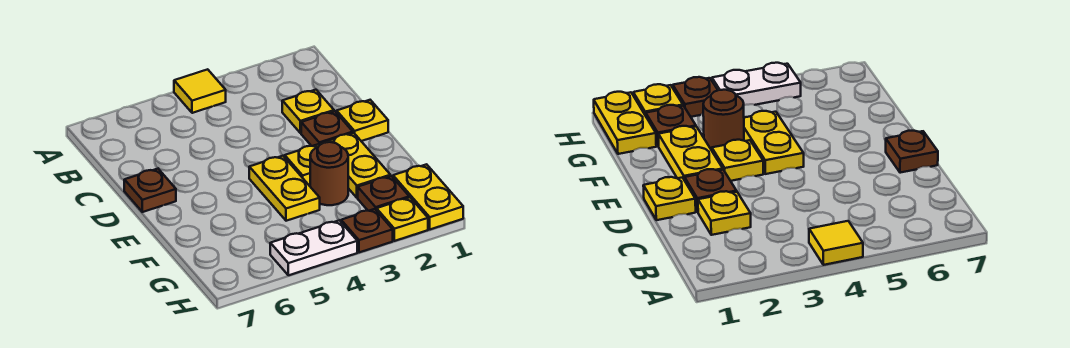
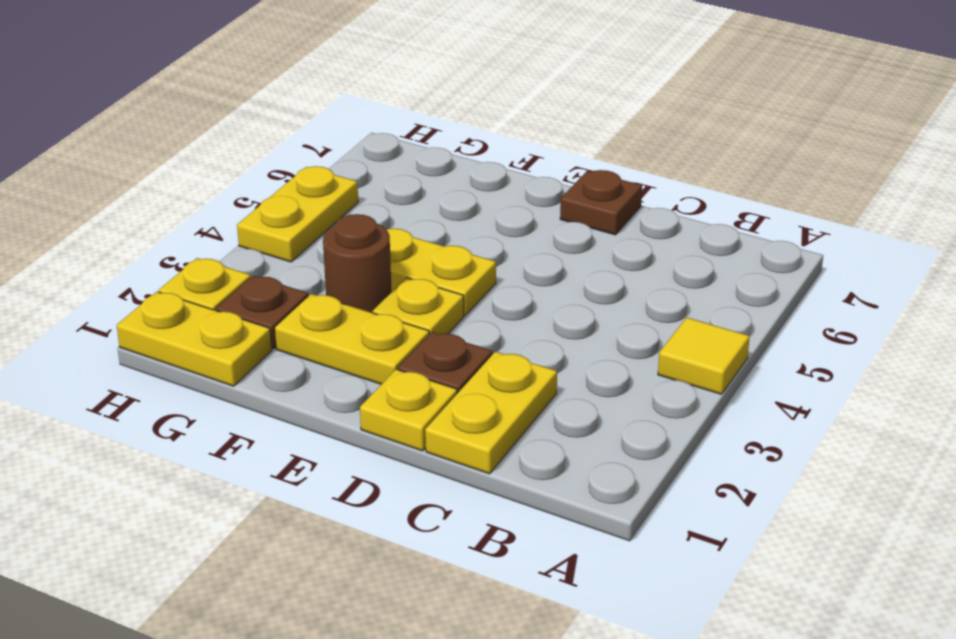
yellow 1x1 plate [282,90,334,133] -> yellow 1x2 plate [425,352,557,474]
brown 1x1 plate [341,209,393,252] -> none
white 1x2 plate [270,220,357,275] -> yellow 1x2 plate [237,166,358,262]

